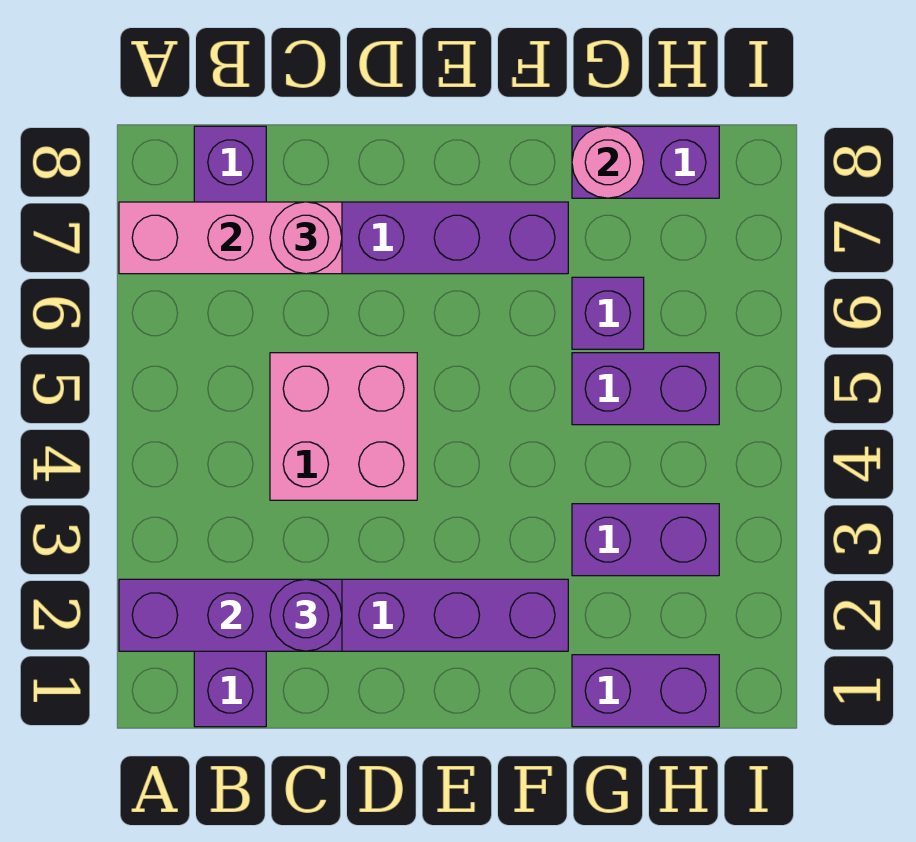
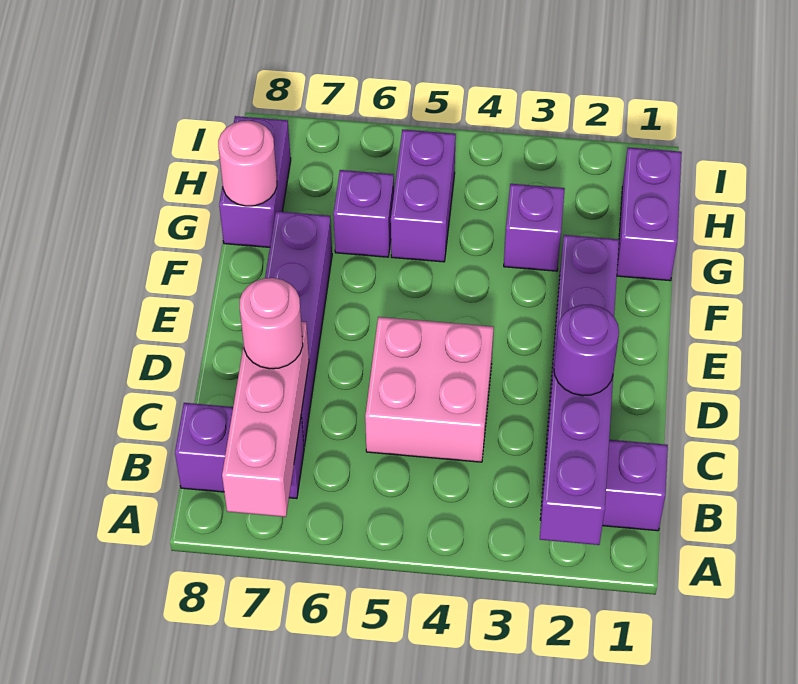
purple 1x2 brick [572,504,719,576] -> purple 1x1 brick [504,184,565,271]

